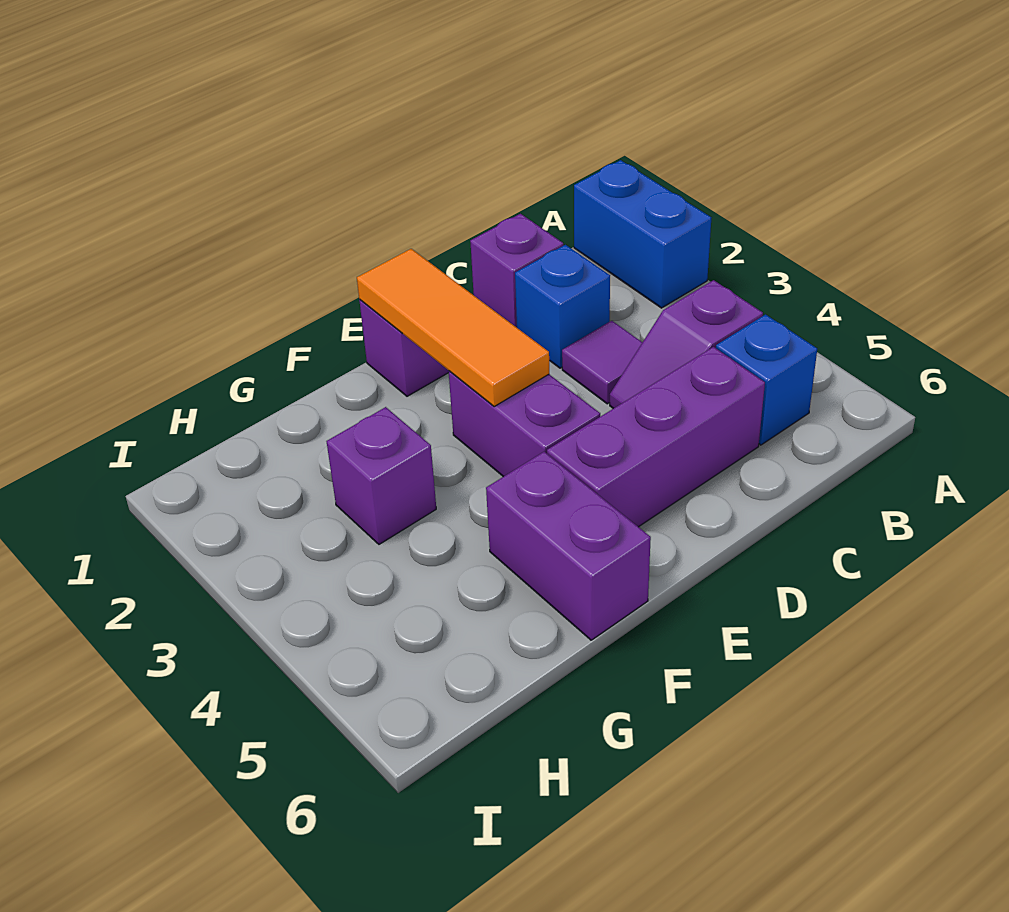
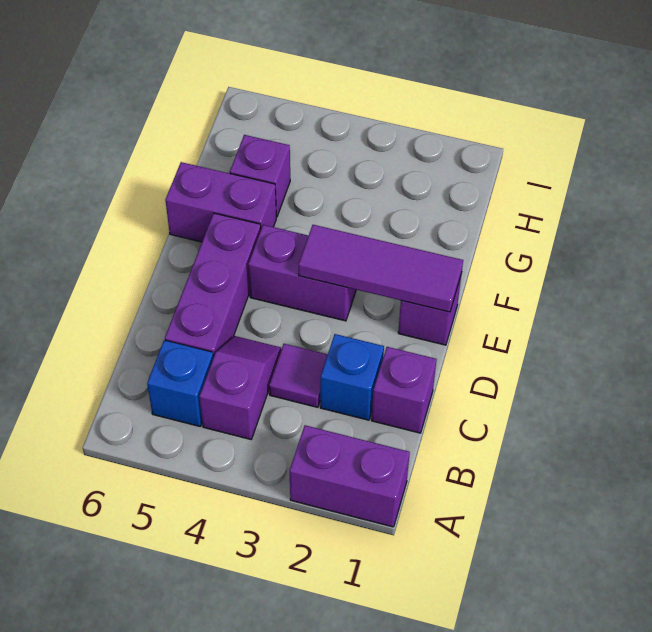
blue 1x2 brick [574,160,711,308] -> purple 1x2 brick [290,425,410,527]
orange 1x3 tile [357,249,549,407] -> purple 1x3 tile [299,225,463,312]
purple 1x1 brick [326,407,436,544] -> purple 1x1 brick moved to [230,135,290,217]

